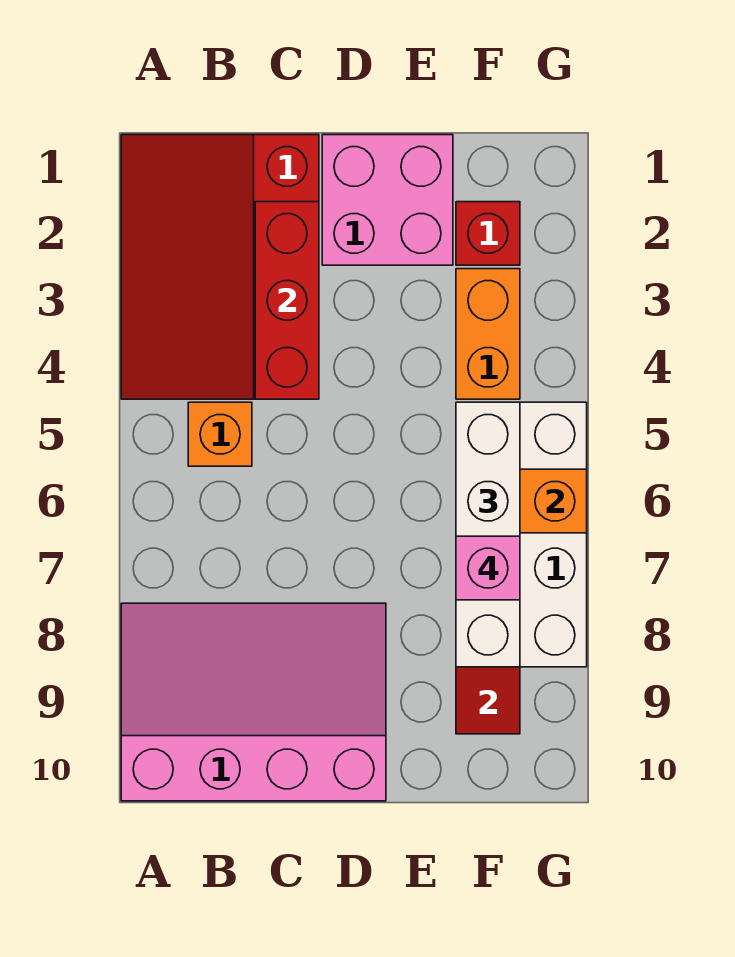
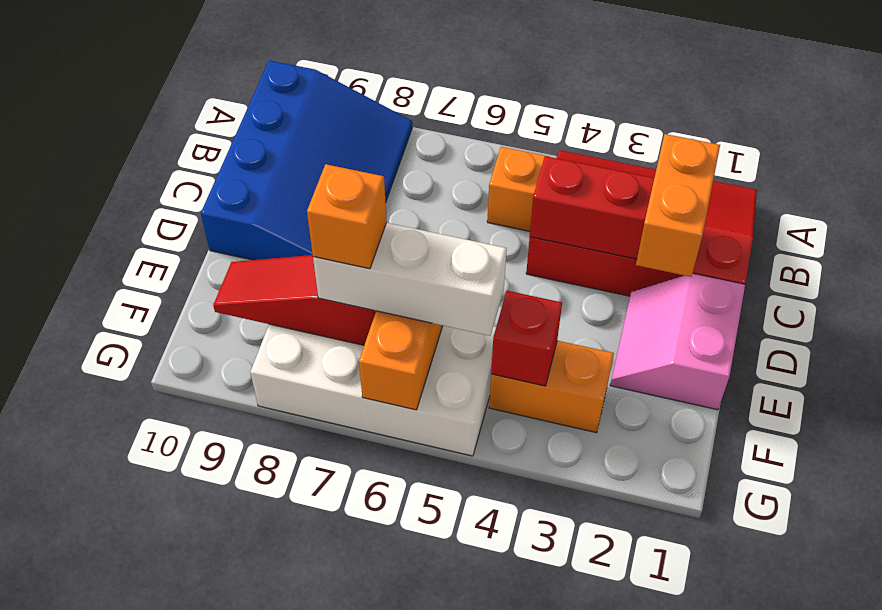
pink 3x4 slope [121,603,386,801] -> blue 3x4 slope [201,60,412,260]
none -> orange 1x2 brick [636,134,720,277]
pink 2x2 brick [322,135,453,265] -> pink 2x2 slope [610,274,745,410]
red 1x1 brick [456,202,520,265] -> red 1x1 brick moved to [491,291,562,386]
white 1x4 brick [456,402,520,667] -> white 1x3 brick [313,223,507,336]
pink 1x1 brick [456,536,520,600] -> orange 1x1 brick [307,164,387,269]

